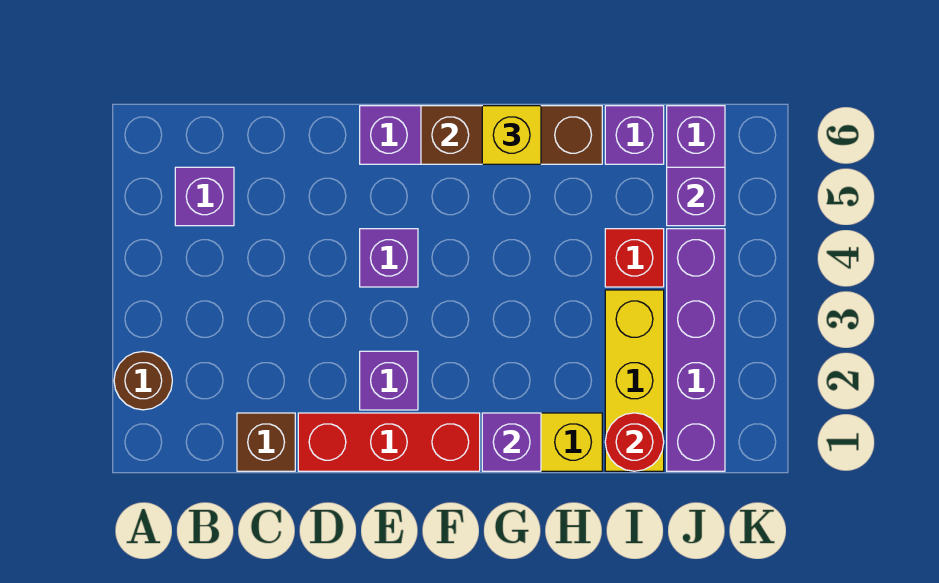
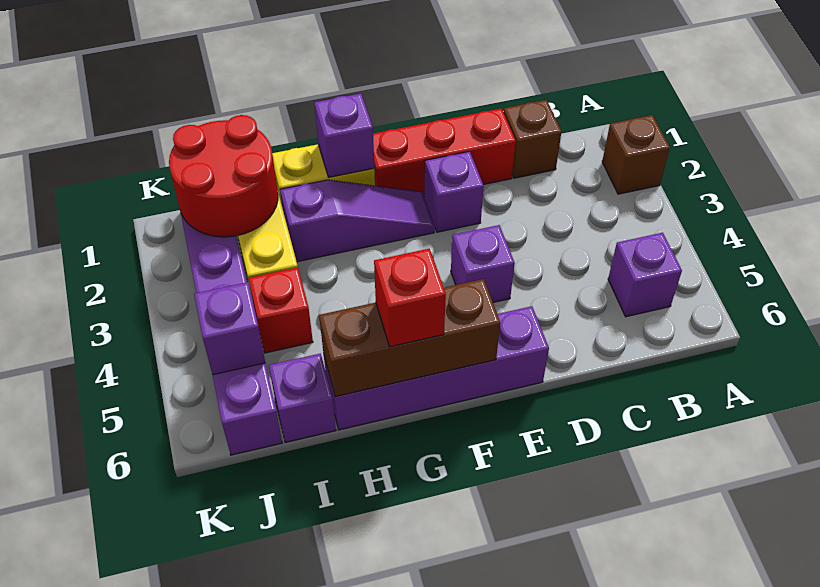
brown 1x1 round brick [114,351,172,410] -> brown 1x1 brick [602,115,670,194]
none -> purple 1x3 slope [280,180,435,262]
yellow 1x1 brick [482,106,541,164] -> red 1x1 brick [374,249,446,347]
red 1x1 round brick [605,413,664,471] -> red 2x2 round brick [169,115,278,237]

